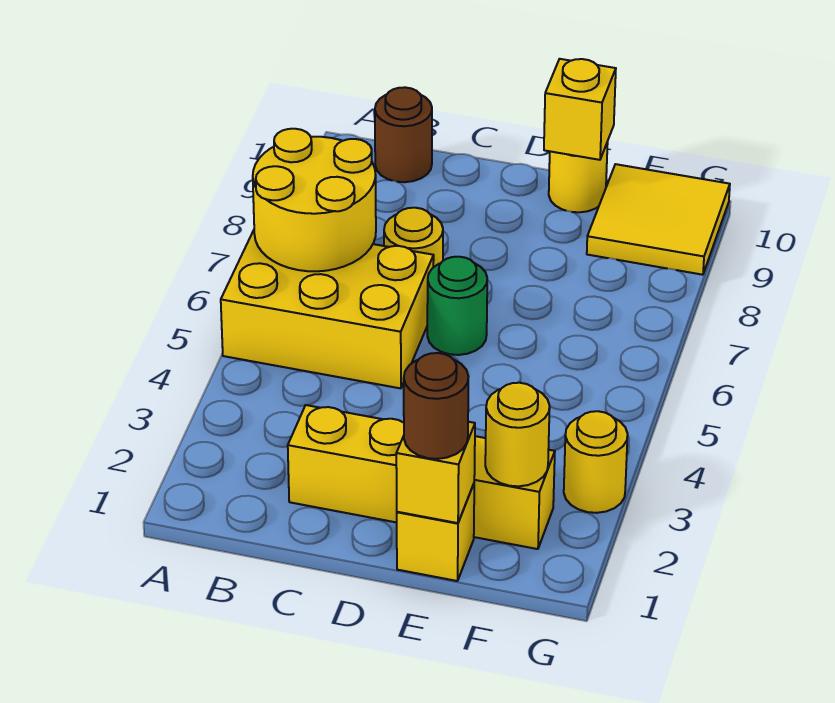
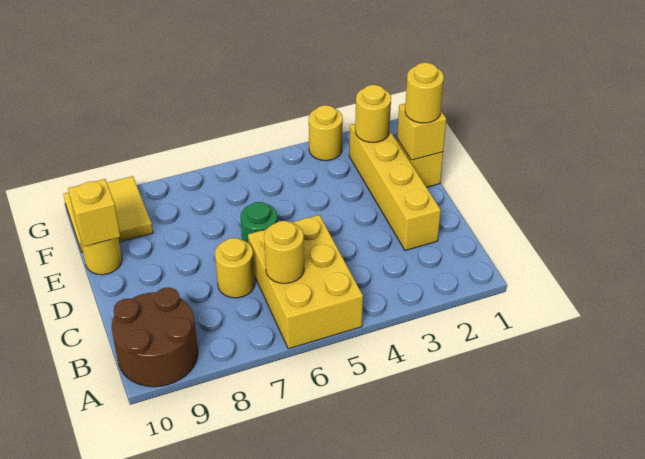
yellow 2x2 round brick [253,129,376,271] -> yellow 1x1 round brick [264,221,304,284]
brown 1x1 round brick [375,87,432,182] -> brown 2x2 round brick [112,287,198,387]
brown 1x1 round brick [404,353,468,459] -> yellow 1x1 round brick [405,63,444,123]

